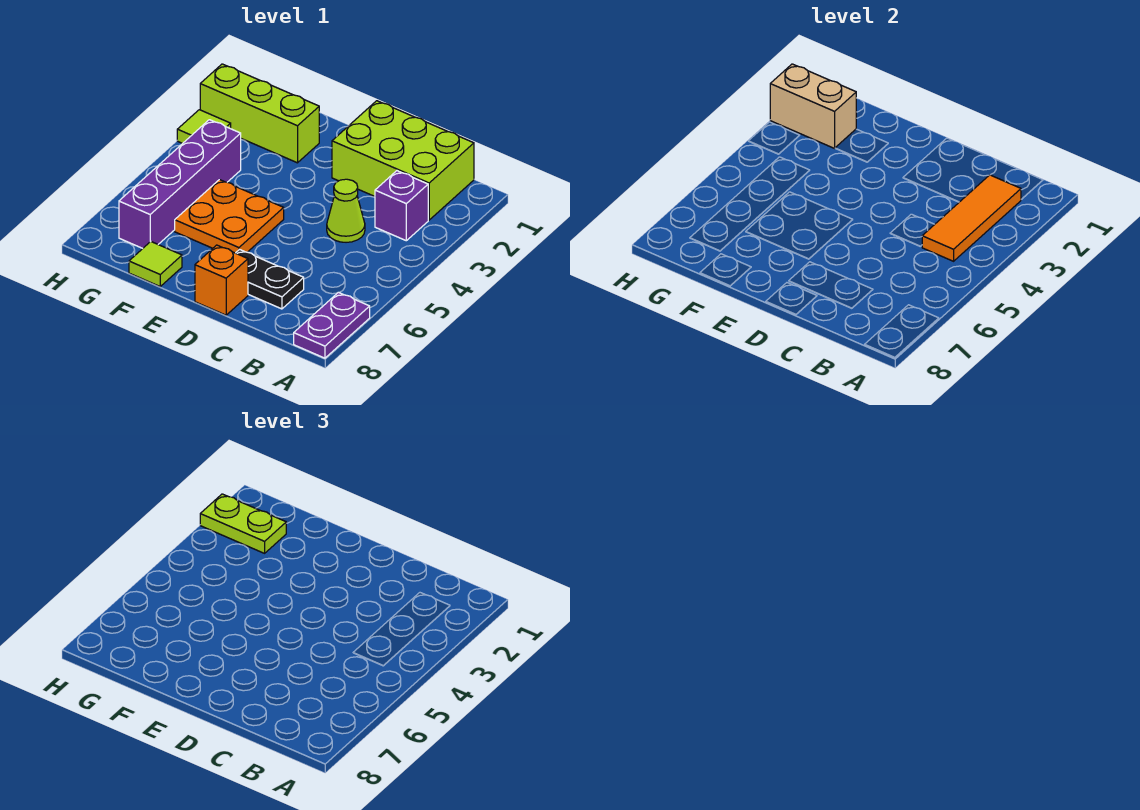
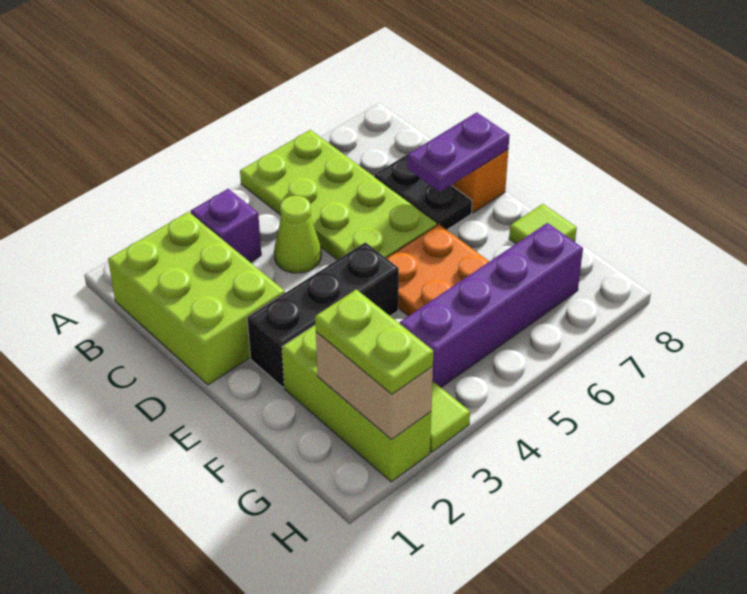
none -> lime 2x4 plate [240,130,437,260]
purple 1x2 plate [294,292,370,358] -> purple 1x2 plate moved to [407,112,510,192]
orange 1x3 tile [922,175,1021,261] -> none
none -> black 1x3 brick [247,242,399,387]

